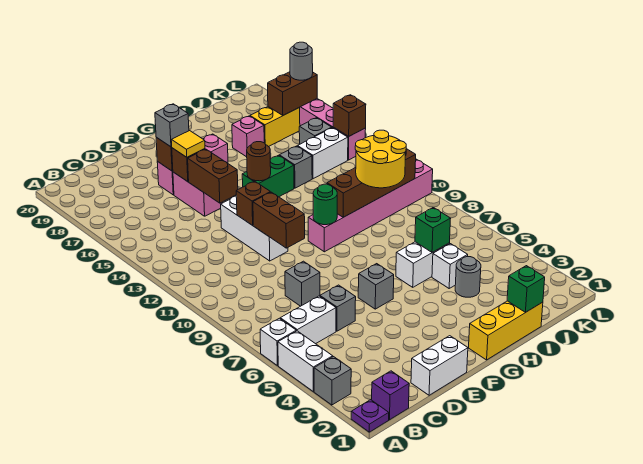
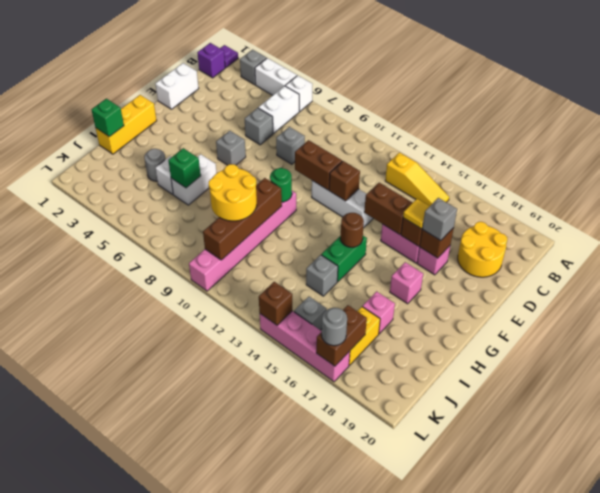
none -> yellow 1x3 slope [385,152,449,206]
none -> yellow 2x2 round brick [458,222,508,277]
white 1x2 brick [298,128,348,179] -> none

